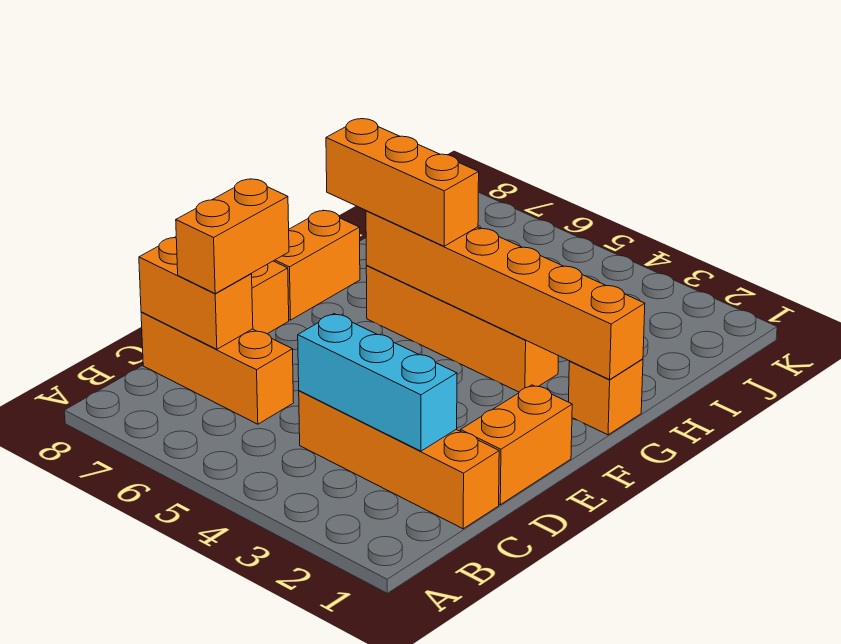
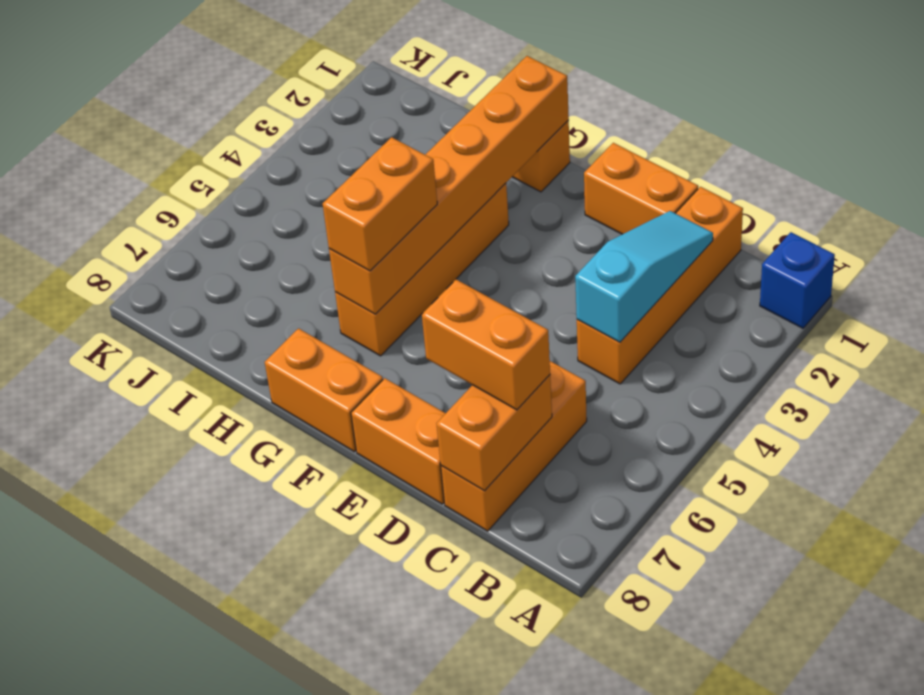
none -> blue 1x1 brick [760,232,835,328]
cyan 1x3 brick [298,314,457,451] -> cyan 1x3 slope [575,211,713,342]
orange 1x3 brick [326,119,479,246] -> orange 1x2 brick [323,137,437,271]

